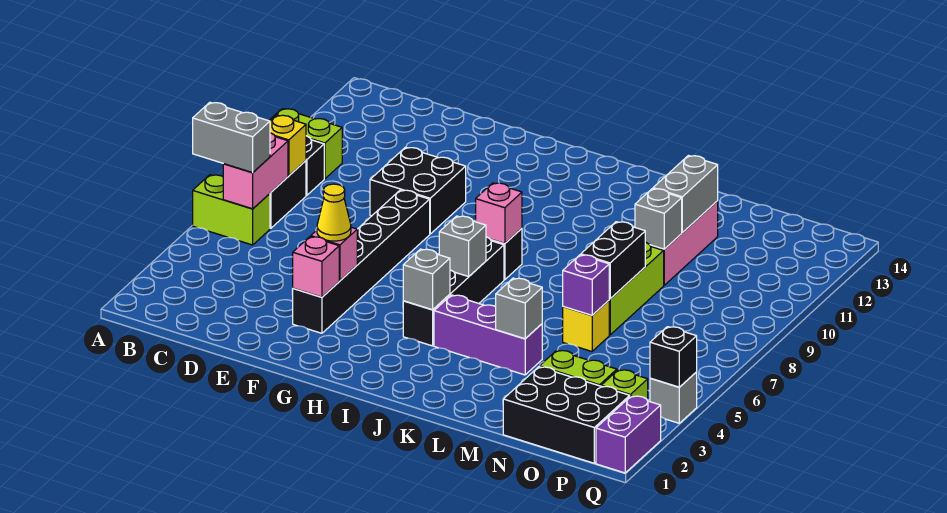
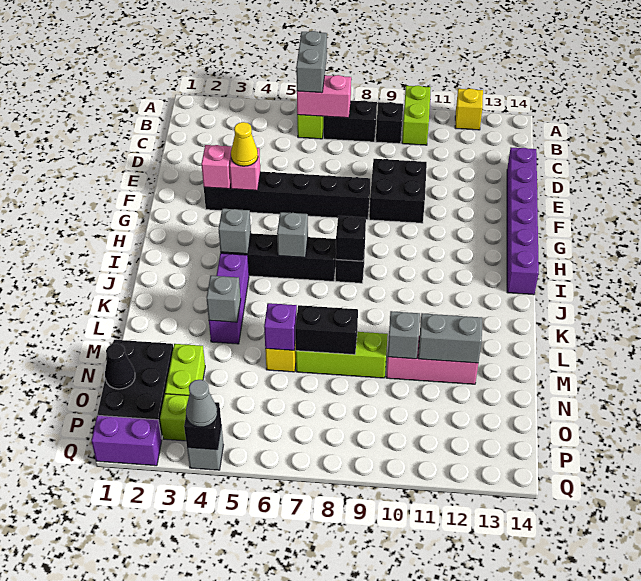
yellow 1x1 brick [270,115,306,176] -> yellow 1x1 brick moved to [455,89,483,130]
none -> purple 1x6 brick [507,148,539,295]
pink 1x1 brick [476,183,522,244] -> black 1x1 brick [336,216,366,261]
none -> black 1x1 cone [105,343,135,389]
none -> grey 1x1 cone [186,380,217,427]

